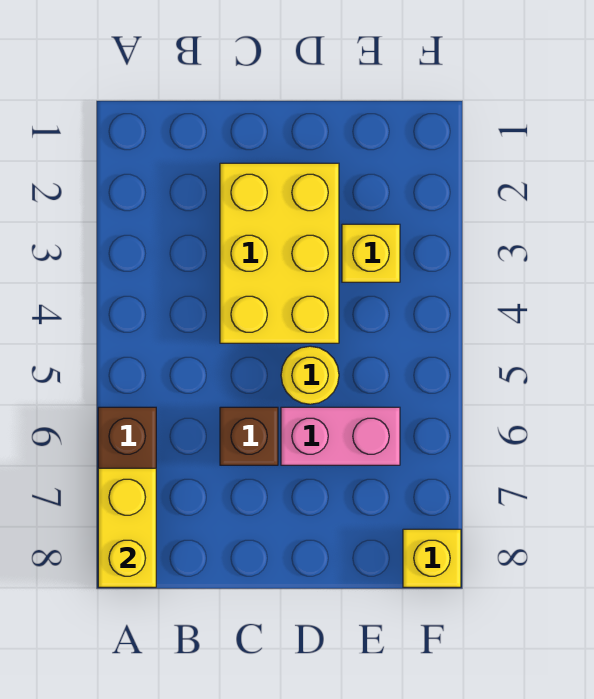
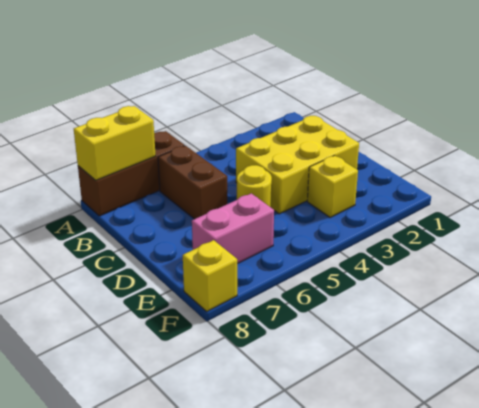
brown 1x1 brick [220,407,278,465] -> brown 1x2 brick [158,146,227,219]
pink 1x2 brick [281,407,400,465] -> pink 1x2 brick turned to [192,193,274,264]

